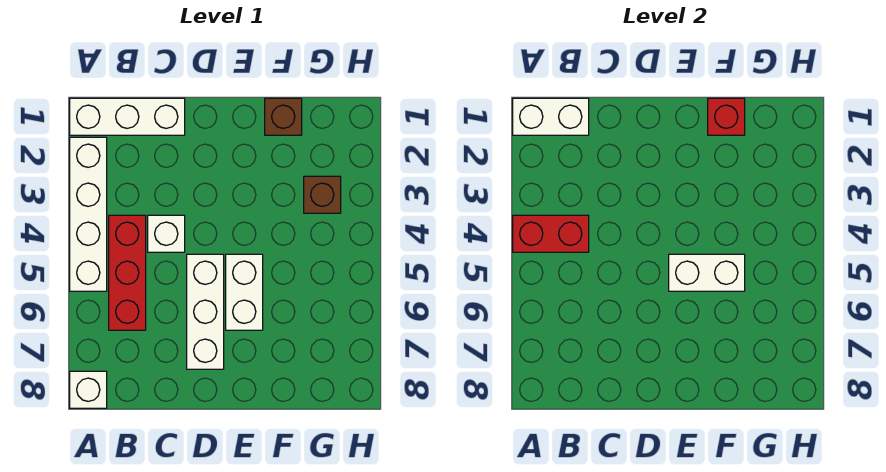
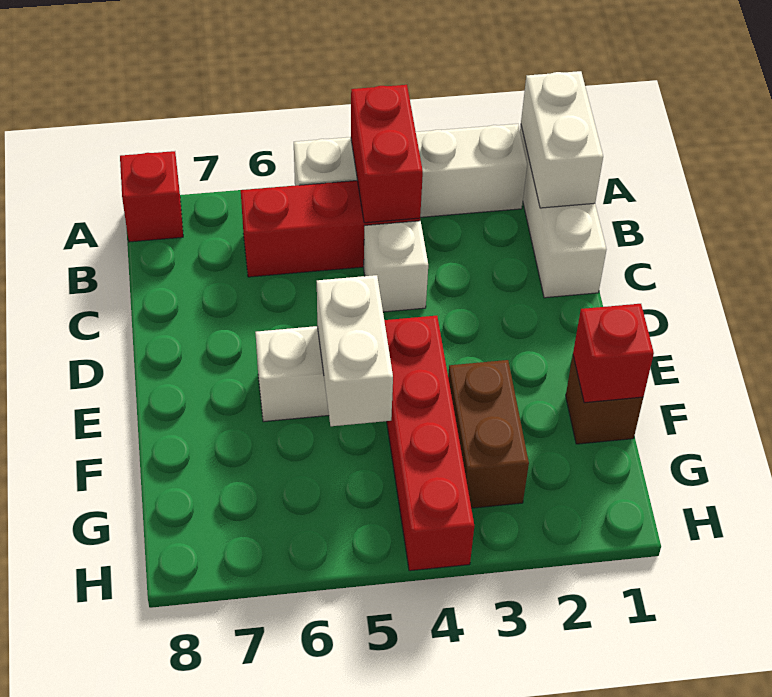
white 1x1 brick [70,371,107,408] -> red 1x1 brick [120,151,183,242]
white 1x3 brick [187,254,224,369] -> none
none -> red 1x4 brick [384,316,474,571]
brown 1x1 brick [304,176,341,213] -> brown 1x2 brick [448,360,529,508]

